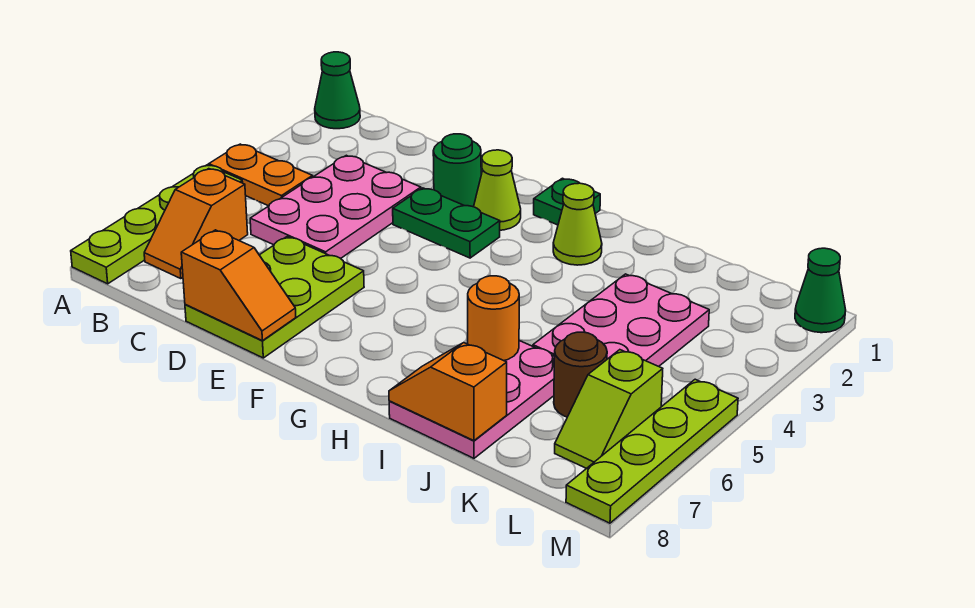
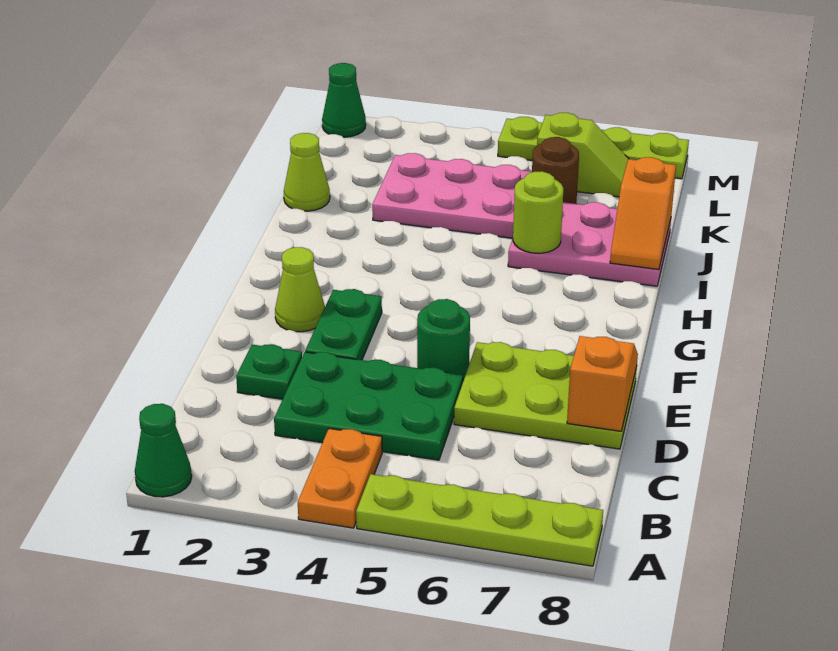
orange 1x2 slope [144,169,248,279] -> none
pink 2x3 plate [250,155,421,258] -> green 2x3 plate [274,352,463,460]
green 1x1 round brick [433,134,481,207] -> green 1x1 round brick moved to [417,299,470,380]
green 1x1 plate [534,178,600,225] -> green 1x1 plate moved to [236,344,302,399]
lime 1x1 cone [553,183,602,265] -> lime 1x1 cone moved to [284,133,330,211]
orange 1x1 round brick [467,276,519,361] -> lime 1x1 round brick [513,171,563,253]

